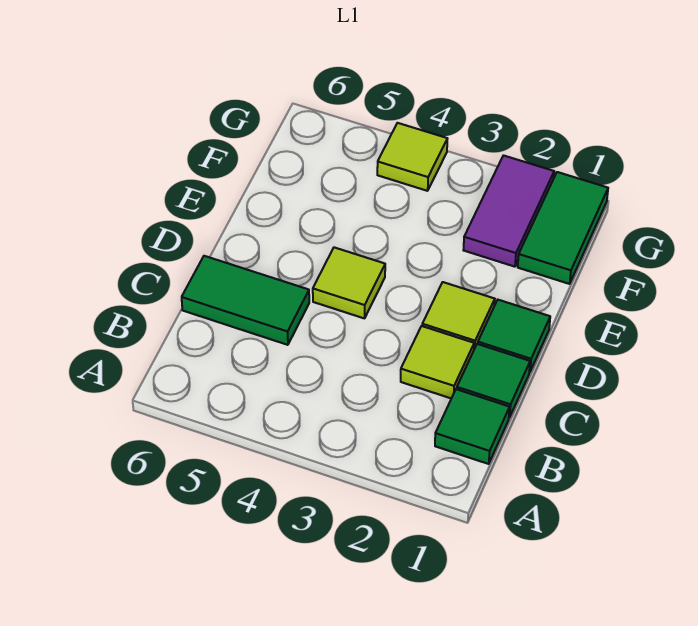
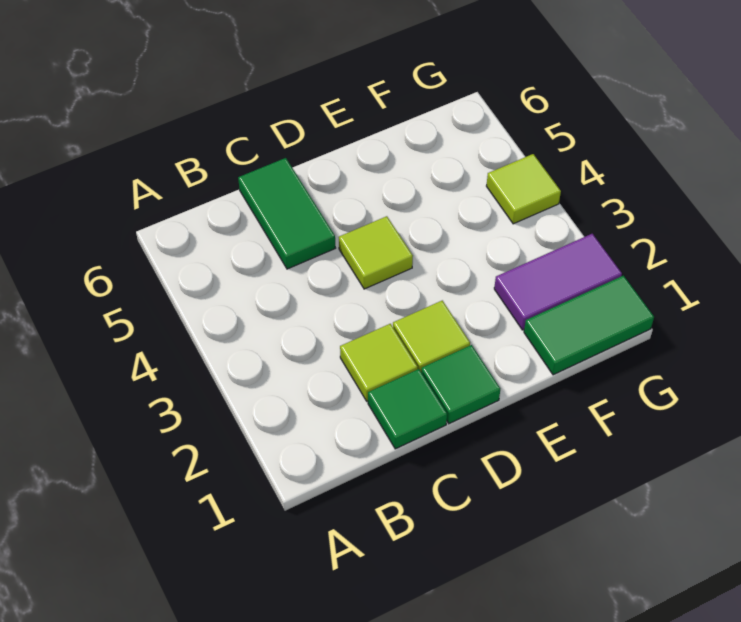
green 1x1 tile [435,389,510,464] -> none

